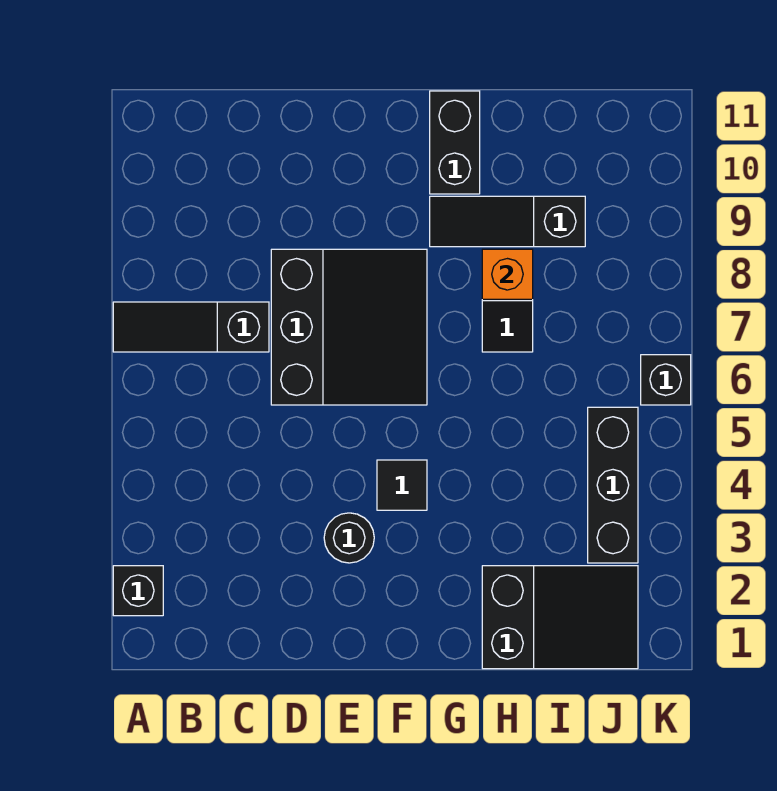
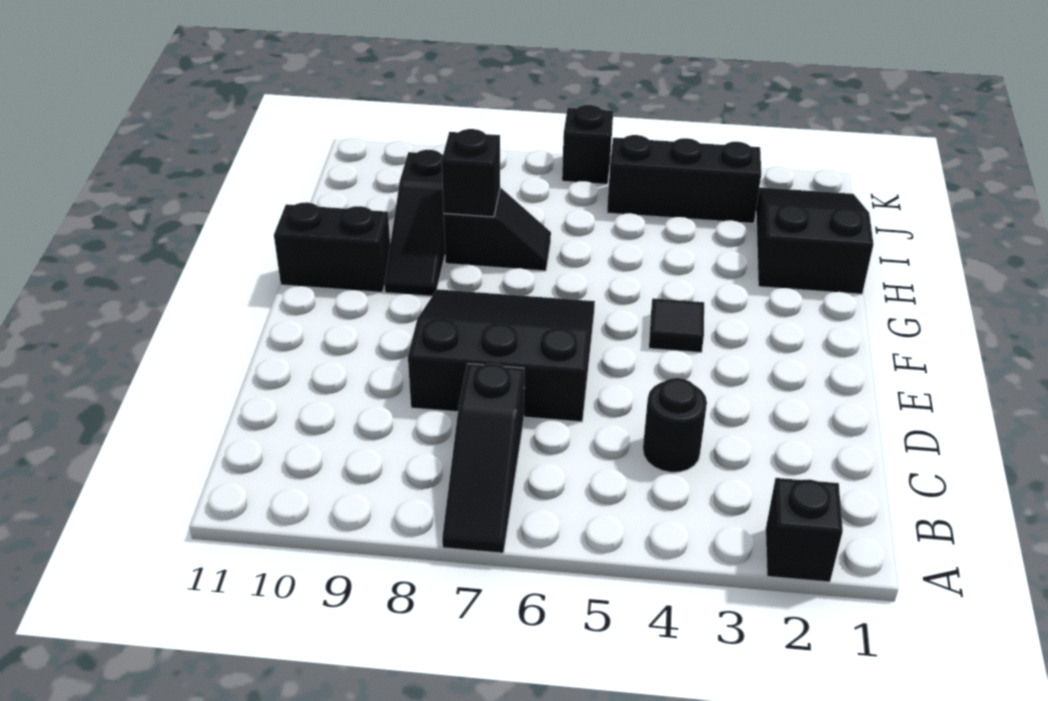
black 1x1 round brick [324,513,374,563] -> black 1x1 round brick moved to [643,378,707,472]
orange 1x1 brick [482,249,533,299] -> black 1x1 brick [442,129,500,217]

